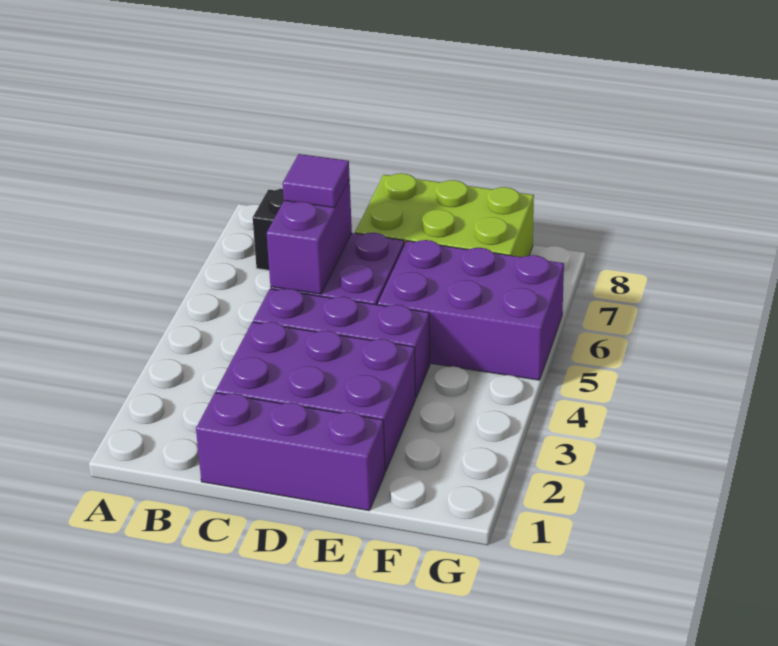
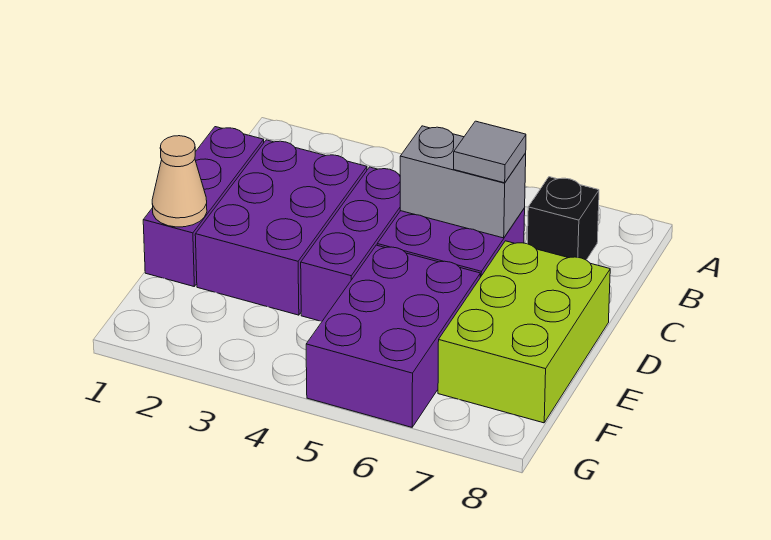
purple 1x2 brick [267,180,352,294] -> grey 1x2 brick [400,126,526,238]
purple 1x1 tile [283,154,350,208] -> grey 1x1 tile [454,121,526,183]
none -> tan 1x1 cone [152,136,207,227]

